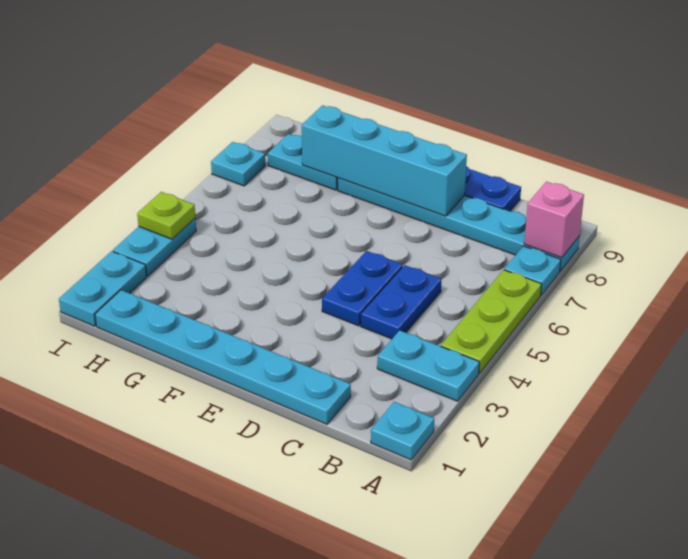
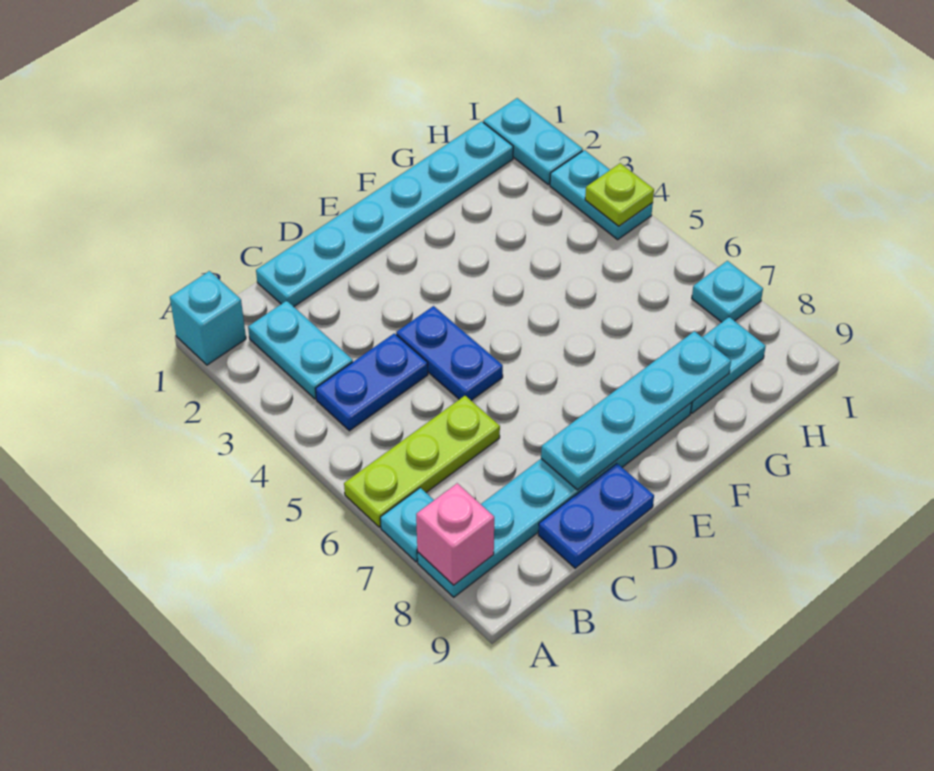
cyan 1x1 plate [371,402,434,460] -> cyan 1x1 brick [170,271,246,365]
cyan 1x2 plate [377,330,479,401] -> cyan 1x2 plate turned to [248,301,353,399]
lime 1x3 plate [441,270,541,373] -> lime 1x3 plate turned to [344,396,500,527]
blue 1x2 plate [361,265,442,339] -> blue 1x2 plate turned to [315,333,428,431]
cyan 1x4 brick [302,105,467,216] -> cyan 1x4 plate [541,331,731,490]

